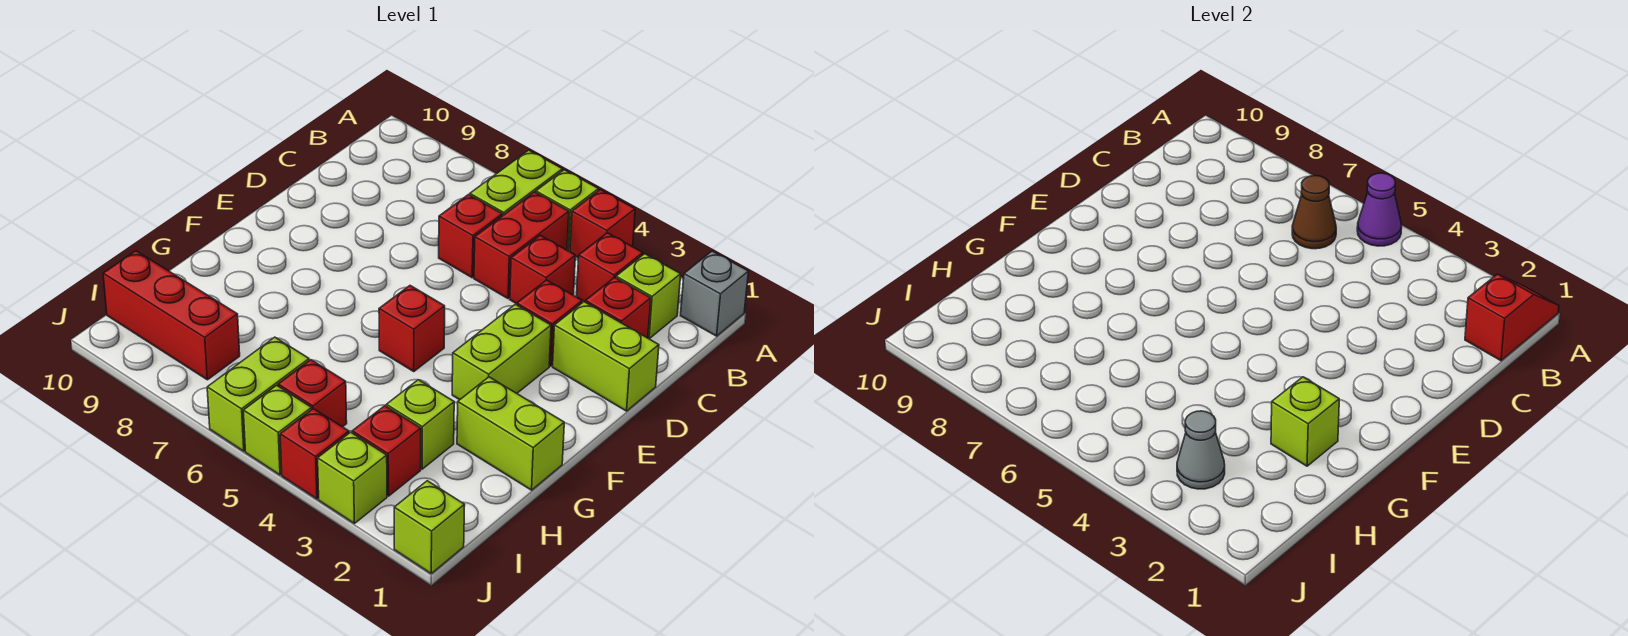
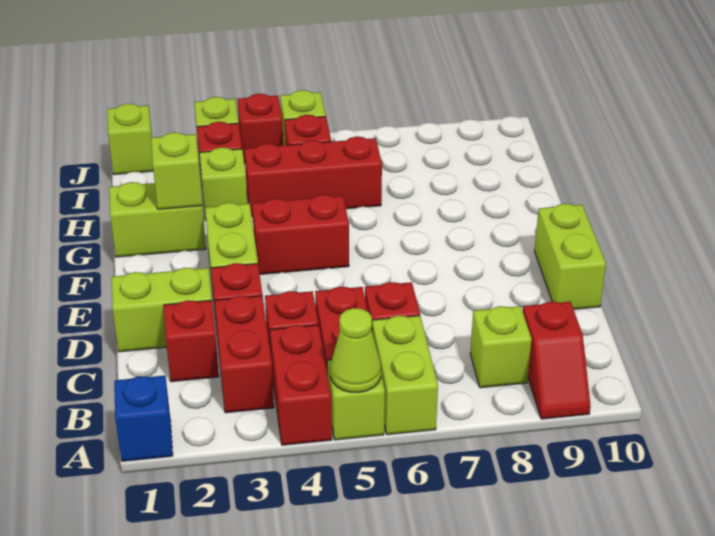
grey 1x1 brick [681,251,748,336] -> blue 1x1 brick [114,376,173,461]
red 1x2 slope [1465,274,1559,361] -> red 1x2 slope moved to [523,302,590,419]
red 1x1 brick [570,190,635,258] -> red 1x2 brick [270,325,332,445]
purple 1x1 cone [1357,173,1402,246] -> lime 1x1 cone [330,308,381,392]
lime 1x1 brick [616,254,681,339] -> lime 1x1 brick moved to [470,306,532,388]
red 1x1 brick [577,233,643,302] -> red 1x2 brick [214,296,274,413]
brown 1x1 cone [1292,176,1336,249] -> none
red 1x1 brick [379,286,445,371] -> red 1x2 brick [252,195,349,274]
grey 1x1 cone [1177,411,1225,489] -> none
lime 1x2 brick [207,337,309,451] -> lime 1x2 brick moved to [535,204,606,309]
red 1x3 brick [103,251,240,380] -> red 1x3 brick moved to [244,136,382,217]

